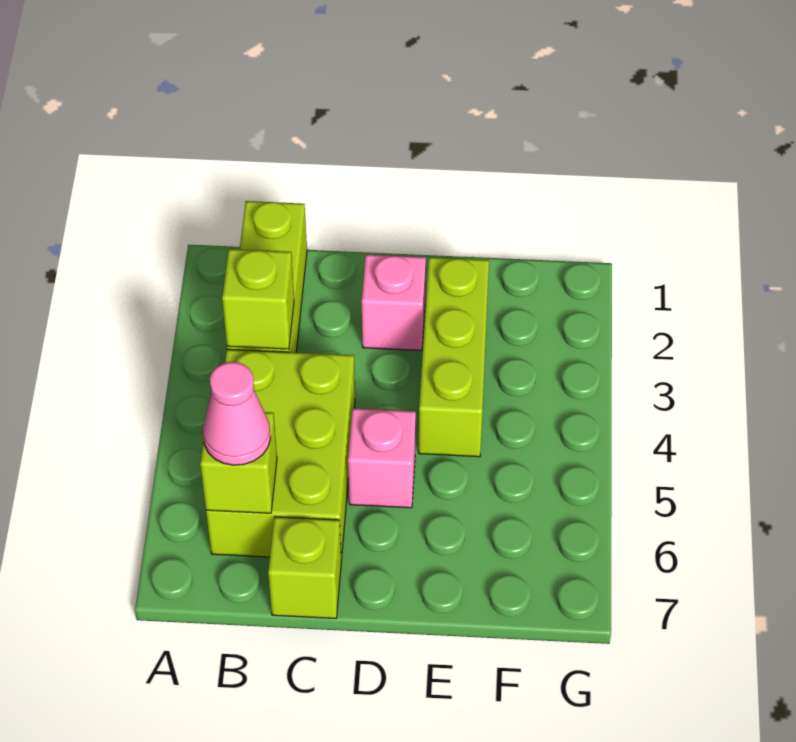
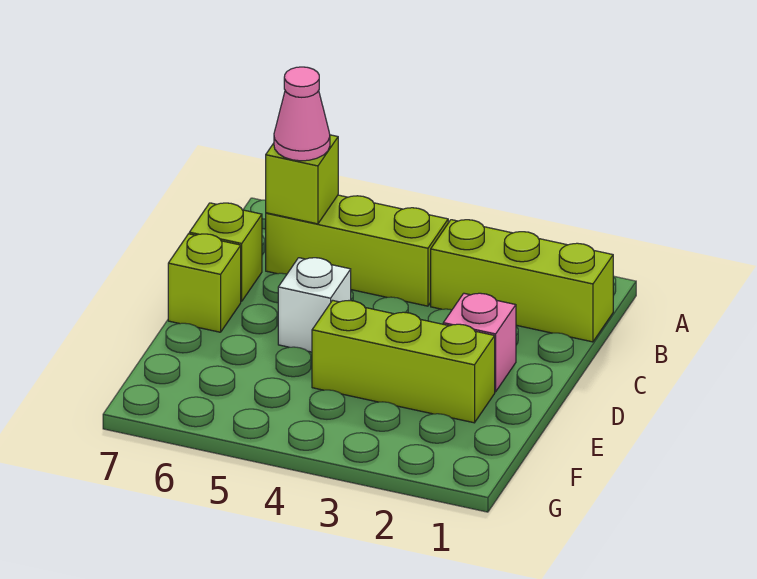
lime 1x1 brick [222,249,294,349] -> lime 1x1 brick moved to [168,234,241,332]
lime 2x3 brick [206,349,355,560] -> lime 1x3 brick [266,195,448,306]
pink 1x1 brick [348,408,416,508] -> white 1x1 brick [278,258,351,352]

